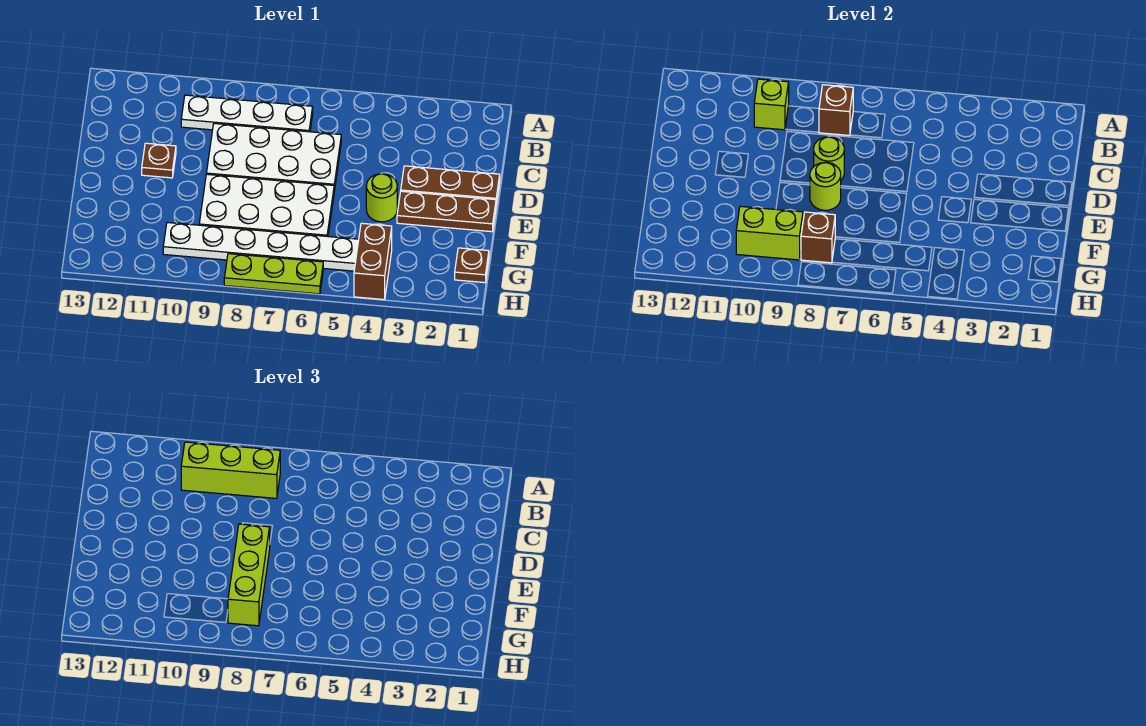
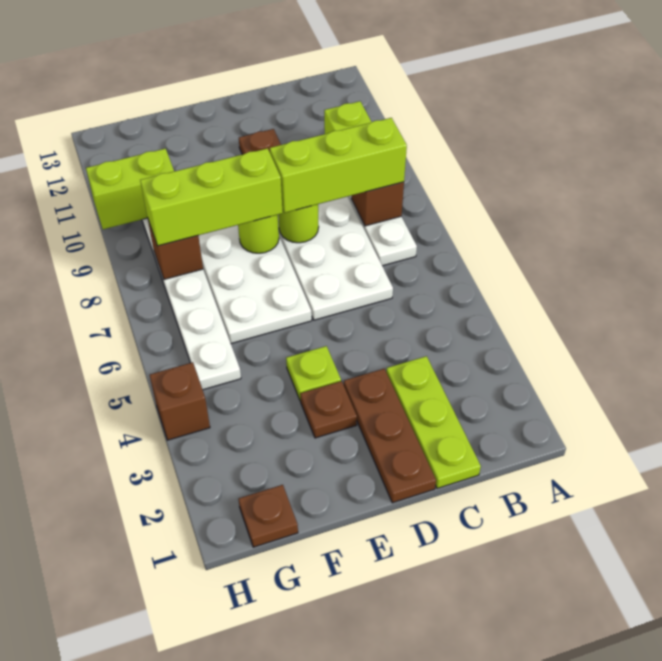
lime 1x3 brick [181,442,280,498] -> lime 1x3 brick turned to [270,118,407,213]
brown 1x3 plate [397,191,496,232] -> brown 1x1 plate [300,381,357,438]
lime 1x1 round brick [366,174,397,222] -> lime 1x1 plate [286,346,341,401]
brown 1x2 brick [354,223,392,300] -> brown 1x1 brick [150,362,210,440]
lime 1x2 brick [736,206,803,260] -> lime 1x2 brick turned to [86,149,174,229]
lime 1x3 plate [224,254,323,294] -> lime 1x3 plate moved to [386,356,481,488]

